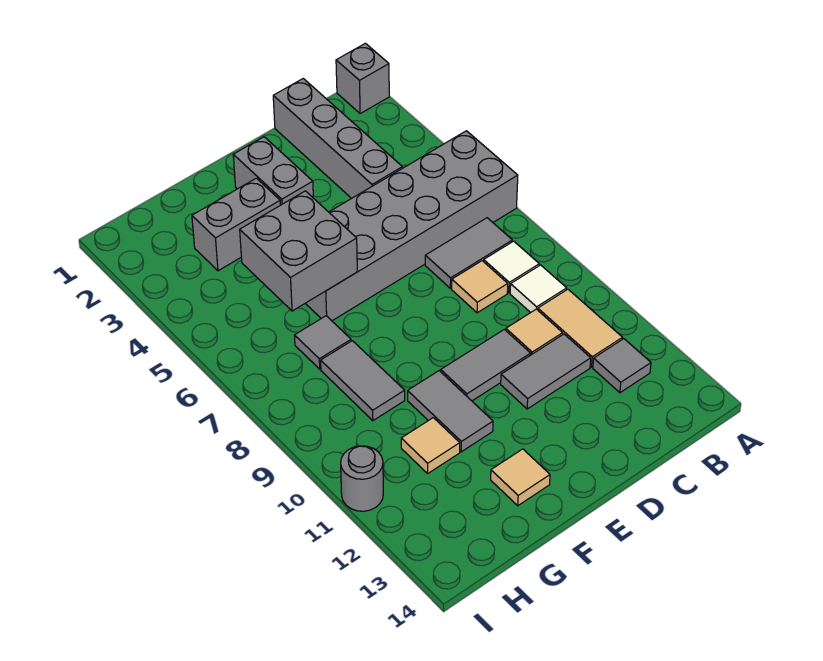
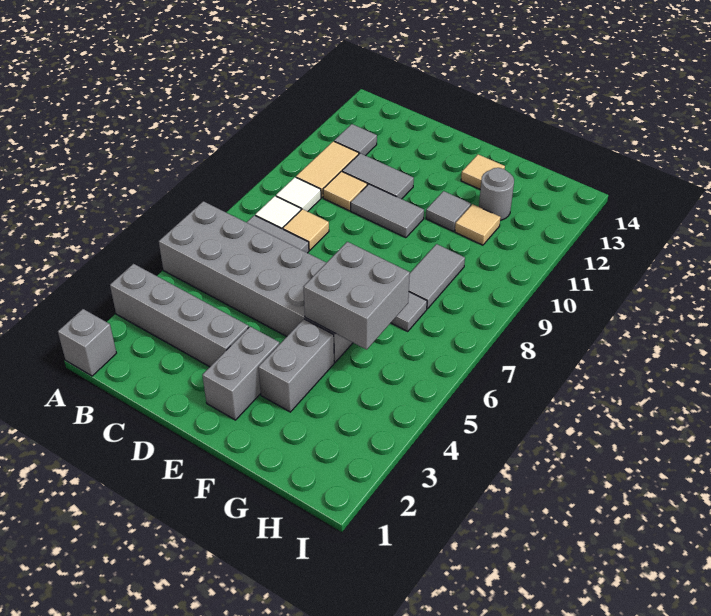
grey 1x4 brick [273,79,402,198] -> grey 1x4 brick turned to [110,264,249,367]
grey 1x2 brick [192,178,280,271] -> grey 1x2 brick turned to [258,319,334,412]
grey 1x2 tile [408,371,493,452] -> grey 1x1 tile [426,191,471,231]
grey 1x1 round brick [341,446,383,511] -> grey 1x1 round brick moved to [479,168,514,220]

